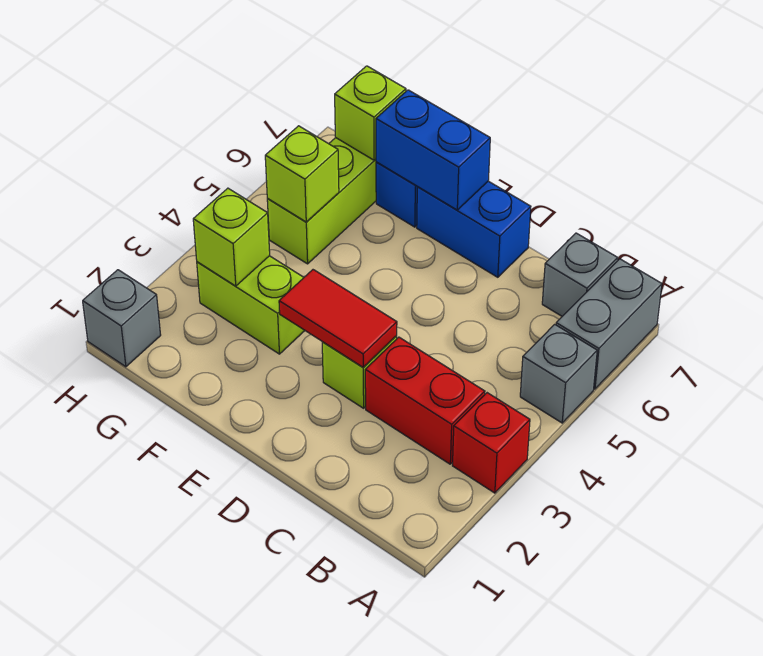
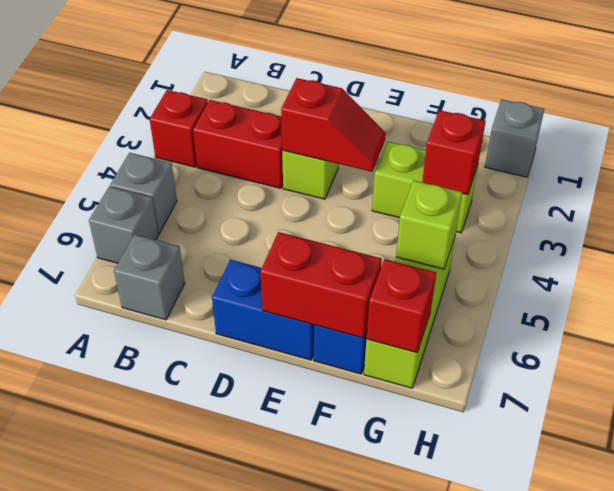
grey 1x2 brick [556,259,662,389] -> grey 1x1 brick [89,186,158,263]
red 1x2 tile [279,270,397,367] -> red 1x2 slope [281,78,386,172]
blue 1x2 brick [376,90,490,210] -> red 1x2 brick [260,232,382,338]
lime 1x1 brick [193,188,270,286] -> red 1x1 brick [422,110,486,195]
lime 1x1 brick [335,66,406,160] -> red 1x1 brick [367,259,436,353]

